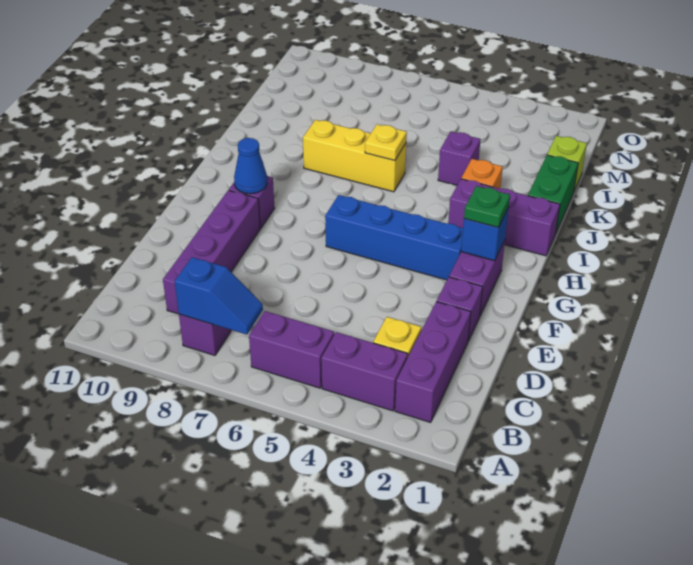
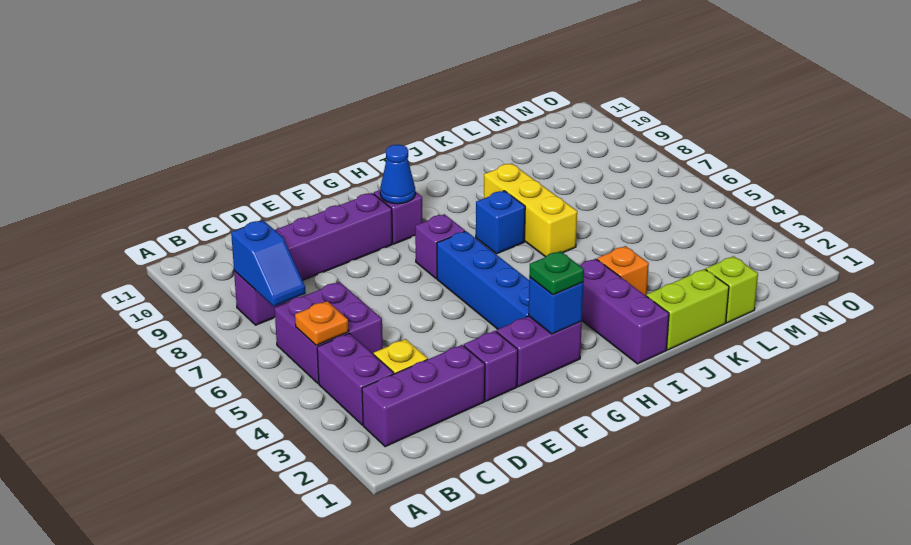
purple 1x2 brick [249,311,334,388] -> purple 2x2 brick [275,282,383,384]
none -> orange 1x1 plate [295,301,349,345]
none -> blue 1x1 brick [476,191,525,254]
green 1x2 brick [528,155,578,232] -> lime 1x2 brick [646,269,729,350]
yellow 1x1 plate [365,124,407,161] -> none
purple 1x1 brick [438,132,481,185] -> purple 1x1 brick moved to [415,214,465,279]

